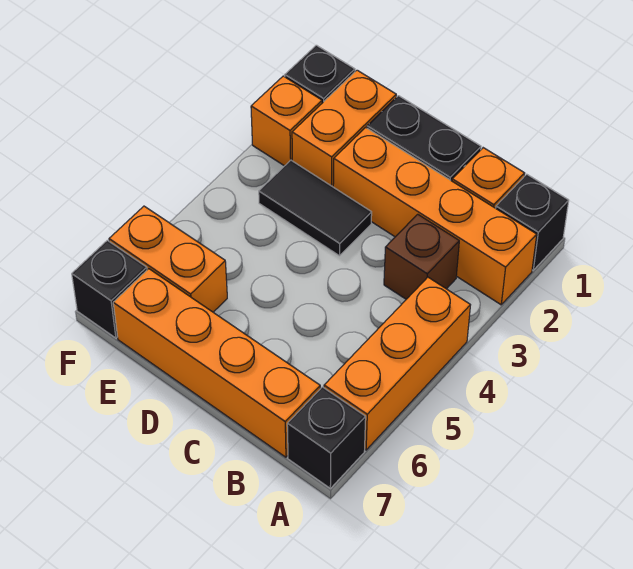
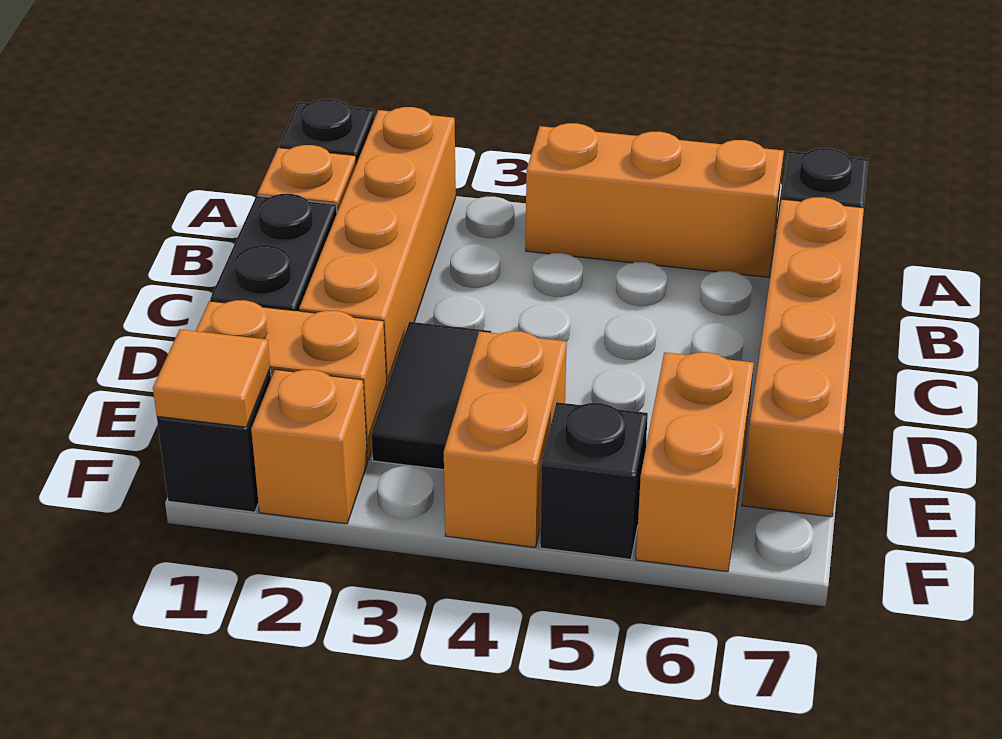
brown 1x1 brick [384,214,459,299] -> none
none -> orange 1x2 brick [444,331,567,547]
none -> orange 1x1 tile [153,329,270,427]
black 1x1 brick [72,240,147,338] -> black 1x1 brick moved to [540,402,648,559]

